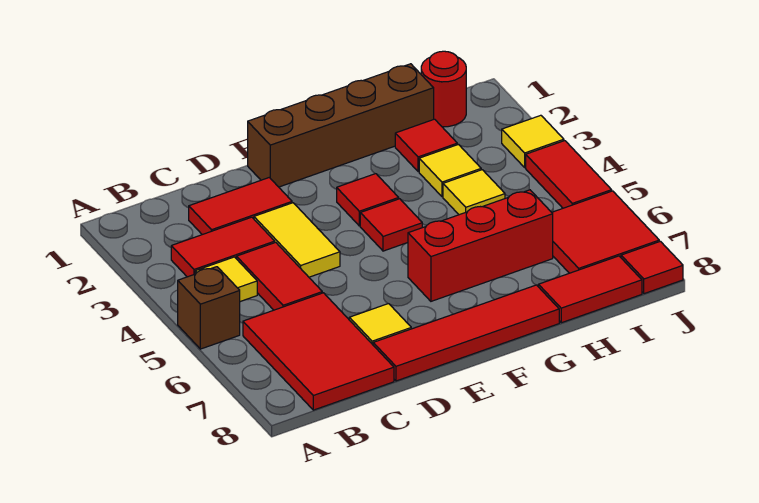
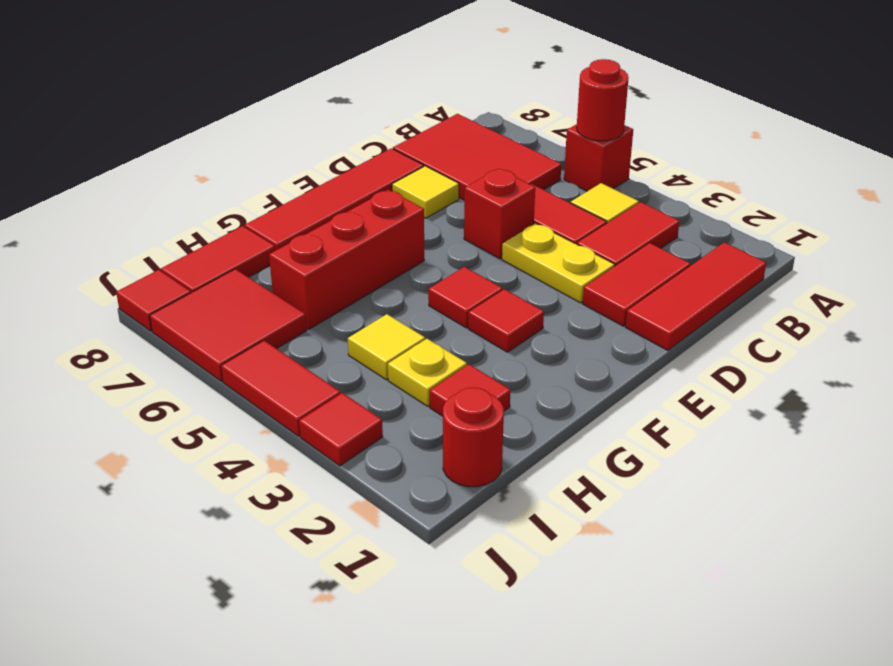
brown 1x1 brick [178,267,240,349] -> red 1x1 brick [564,124,633,191]
none -> red 1x1 round brick [577,59,628,141]
none -> red 1x3 tile [626,242,766,350]
yellow 1x2 tile [254,203,340,277] -> yellow 1x2 plate [502,223,615,303]
none -> red 1x1 brick [464,169,535,259]
brown 1x4 brick [248,64,434,187] -> none
yellow 1x1 tile [419,145,481,197] -> yellow 1x1 plate [388,339,467,406]
yellow 1x1 tile [502,115,564,167] -> red 1x1 tile [299,393,383,466]

